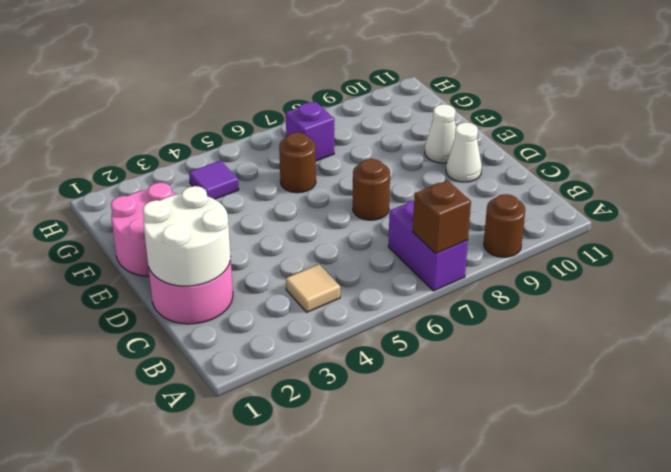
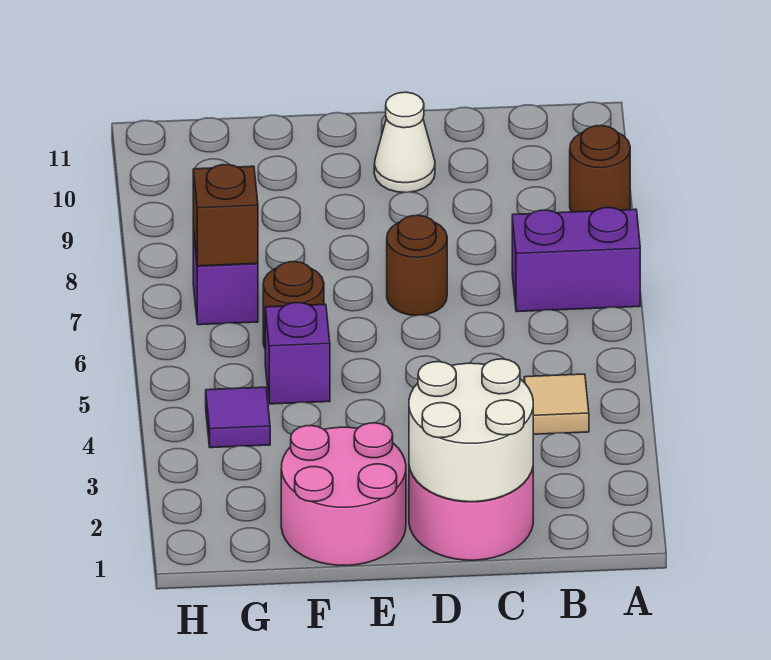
brown 1x1 brick [413,180,471,253] -> brown 1x1 brick moved to [193,165,258,266]
white 1x1 cone [425,104,456,163] -> none
none -> purple 1x1 brick [265,303,330,404]

